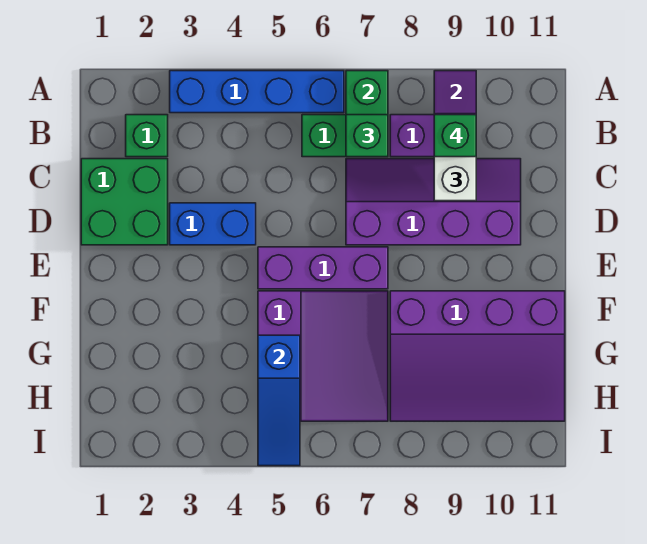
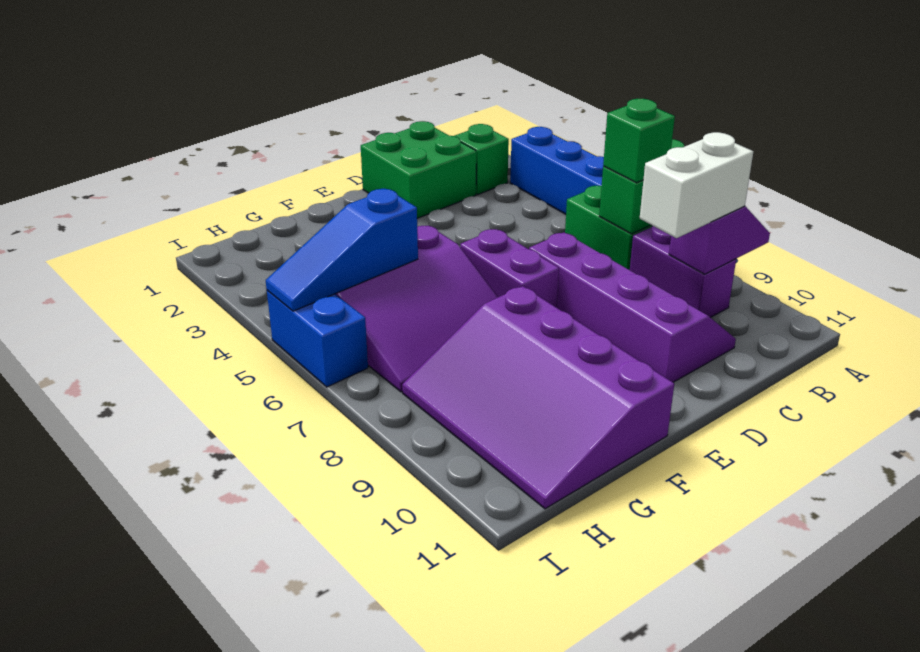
green 1x1 brick [434,115,476,157] -> none
blue 1x2 brick [170,203,256,245] -> blue 1x2 brick moved to [267,290,368,387]
purple 1x3 brick [258,247,388,289] -> purple 1x2 brick [460,229,559,307]

